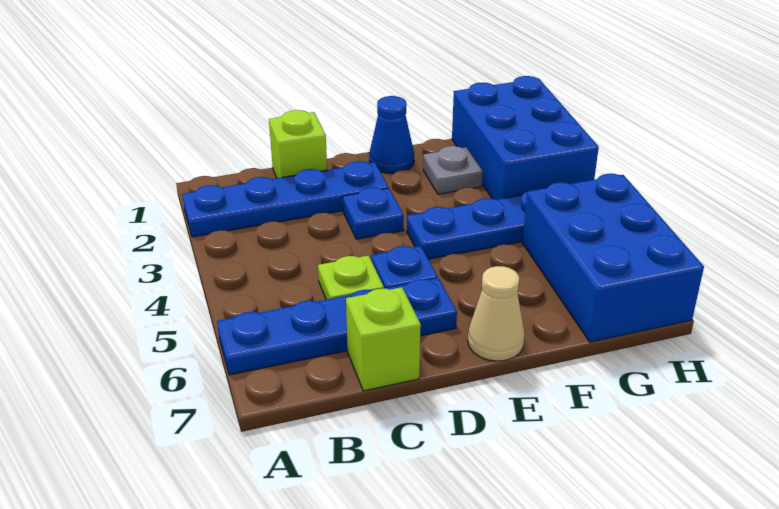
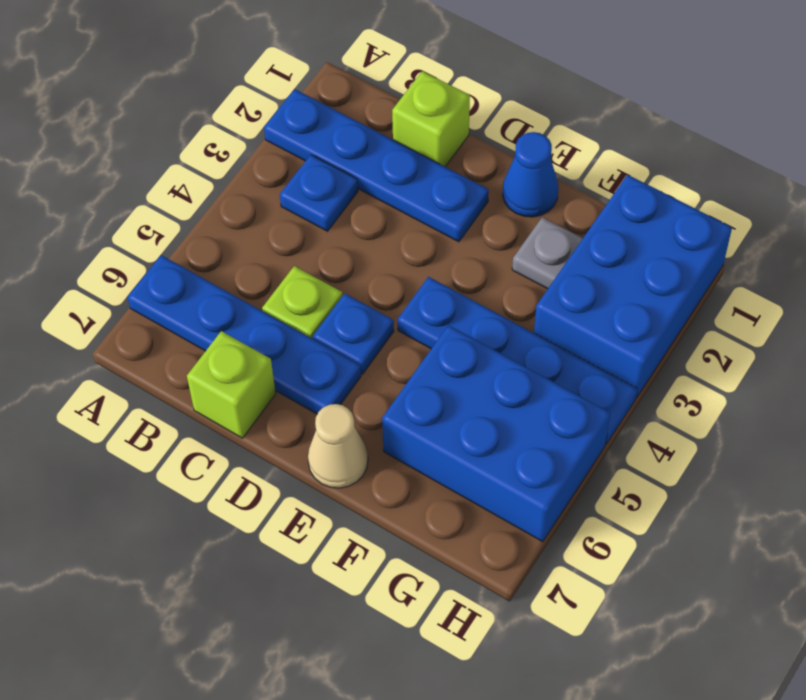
blue 1x1 plate [343,187,404,239] -> blue 1x1 plate moved to [280,155,358,231]
blue 2x3 brick [523,174,704,342] -> blue 2x3 brick turned to [382,325,610,542]

